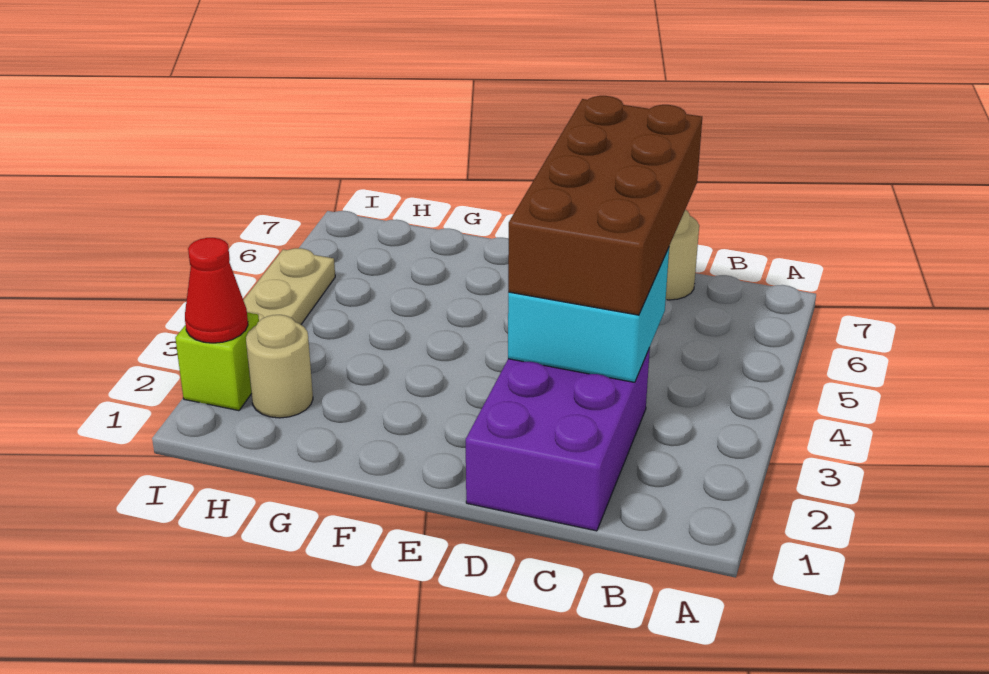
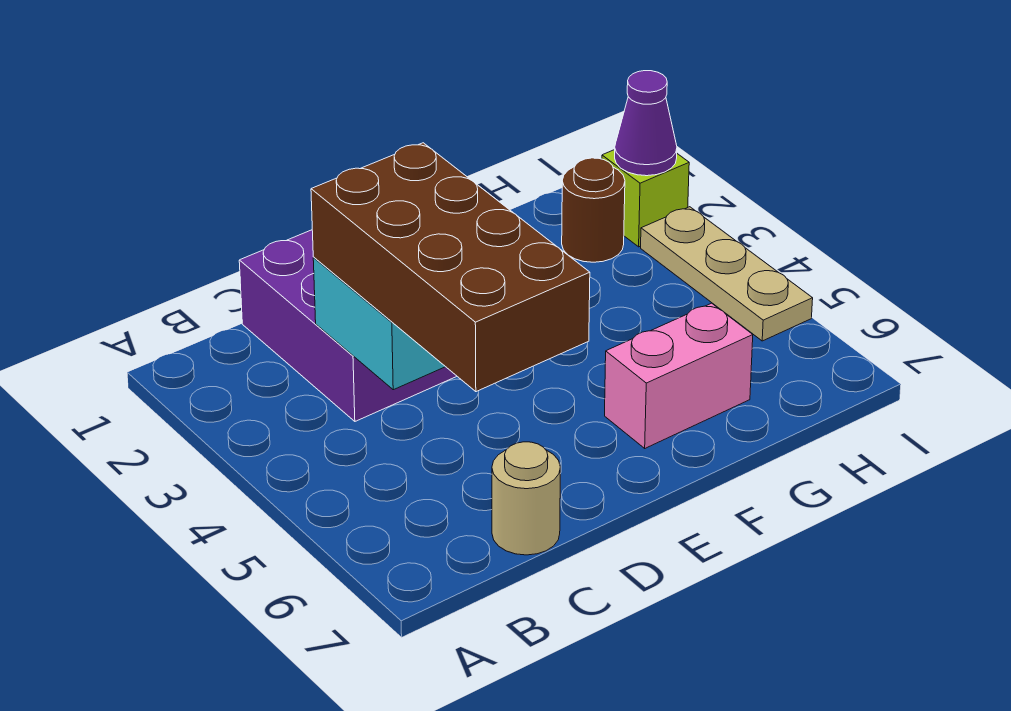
none -> pink 1x2 brick [605,303,753,448]
tan 1x1 round brick [246,315,313,418] -> brown 1x1 round brick [562,158,625,262]
red 1x1 cone [185,238,248,343] -> purple 1x1 cone [615,71,677,176]

